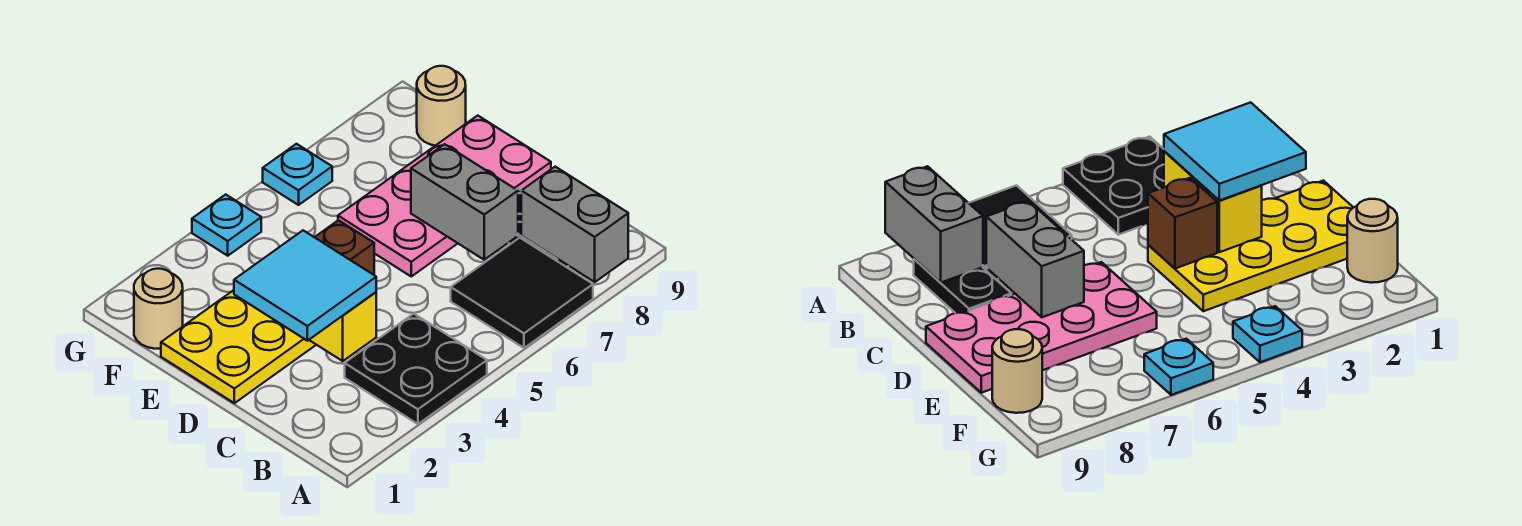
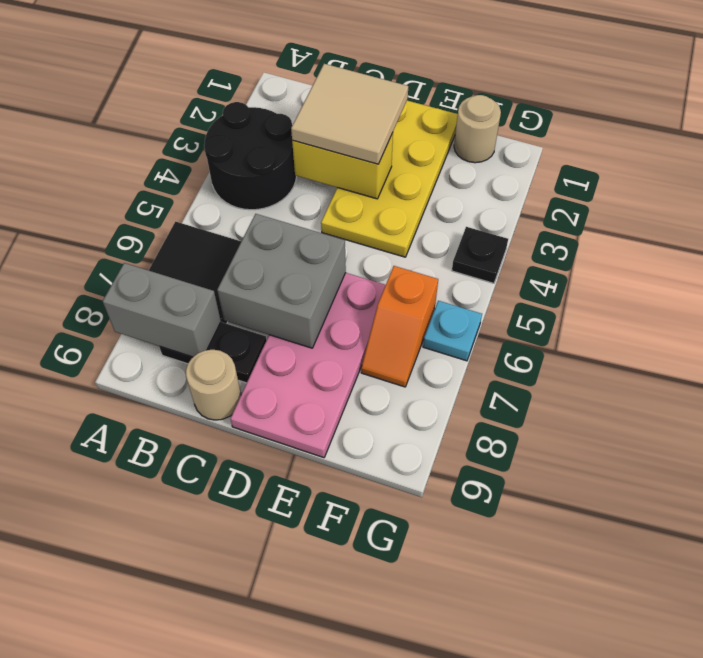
black 2x2 plate [345,314,487,424] -> black 2x2 round brick [204,102,297,210]
cyan 2x2 tile [234,230,376,341] -> tan 2x2 tile [291,64,408,164]
grey 1x2 brick [411,144,518,260] -> grey 2x2 brick [217,214,346,348]
brown 1x1 brick [315,220,374,275] -> none
none -> orange 1x2 slope [361,266,438,387]
tan 1x1 round brick [417,66,466,146] -> tan 1x1 round brick moved to [186,350,241,420]
cyan 1x1 plate [192,194,261,256] -> black 1x1 plate [452,227,508,283]

